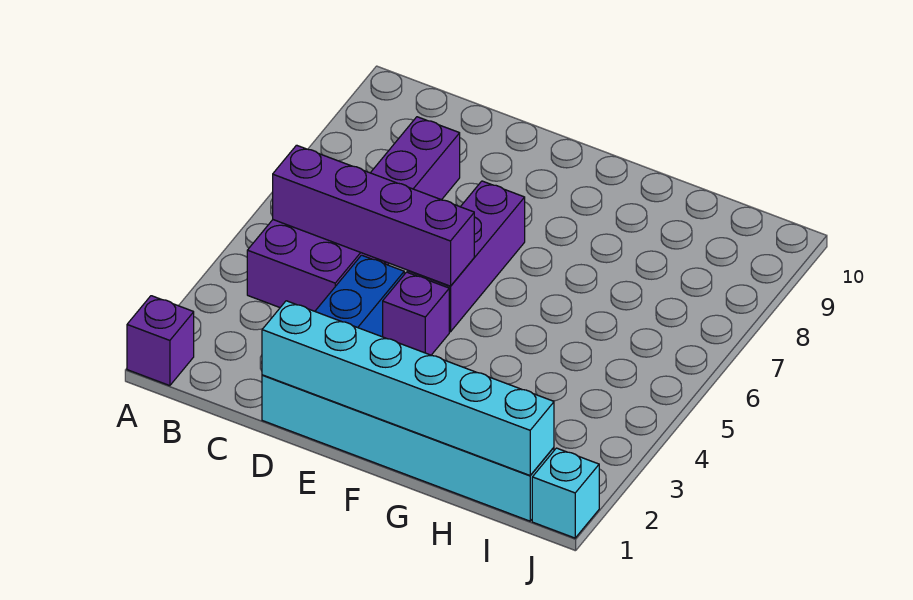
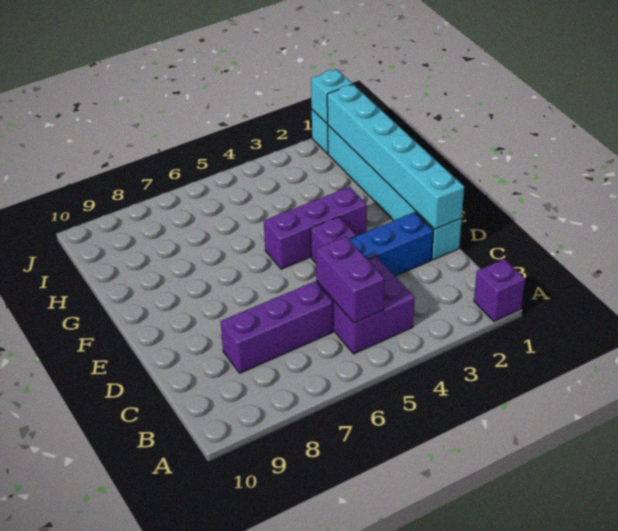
purple 1x4 brick [273,145,474,286] -> purple 1x2 brick [316,236,385,323]
purple 1x3 brick [408,181,525,332] -> purple 1x3 brick moved to [264,187,367,269]
none -> cyan 1x1 brick [311,69,352,124]

